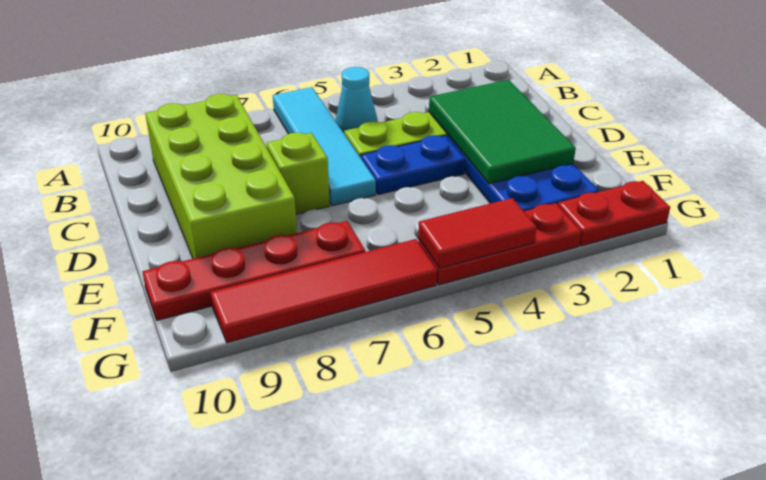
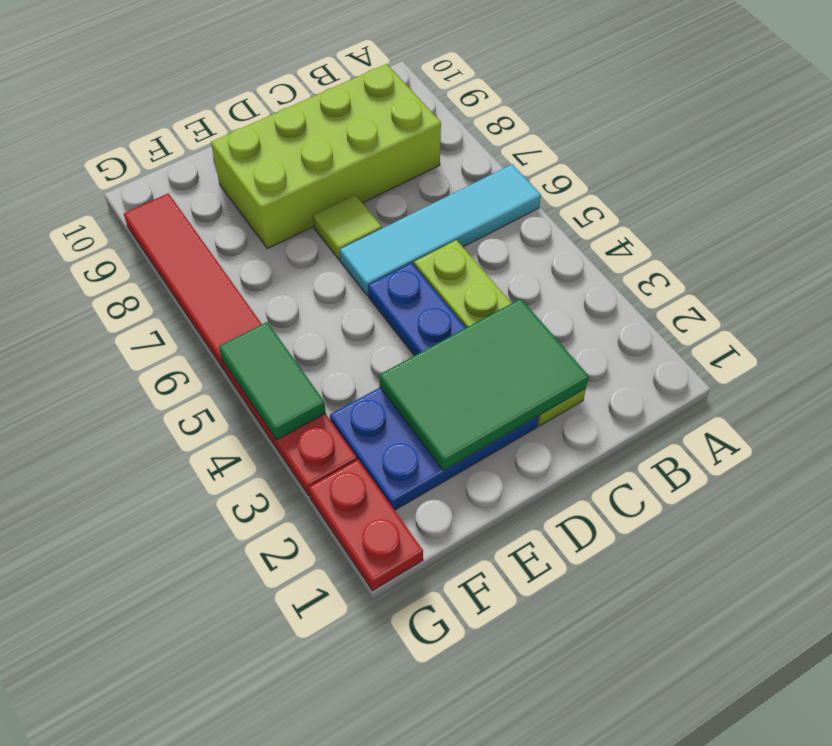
cyan 1x1 cone [335,67,378,133] -> none
lime 1x1 brick [266,133,330,214] -> lime 1x1 tile [313,195,382,260]
red 1x4 plate [142,221,365,320] -> none
red 1x2 tile [418,198,537,268] -> green 1x2 tile [219,322,326,440]

